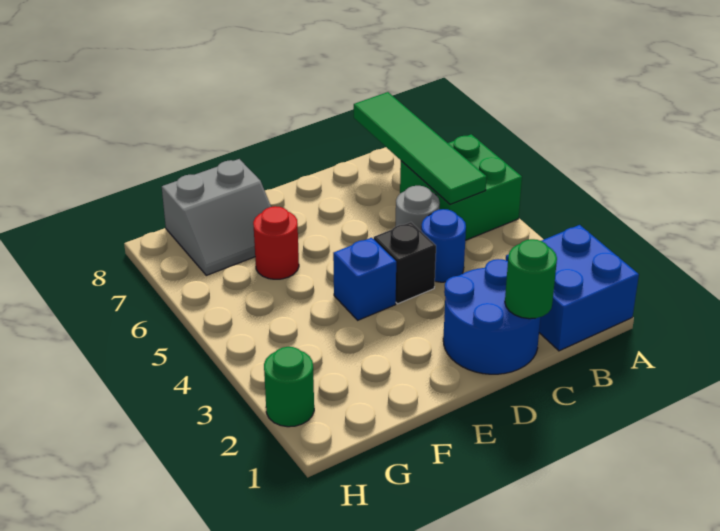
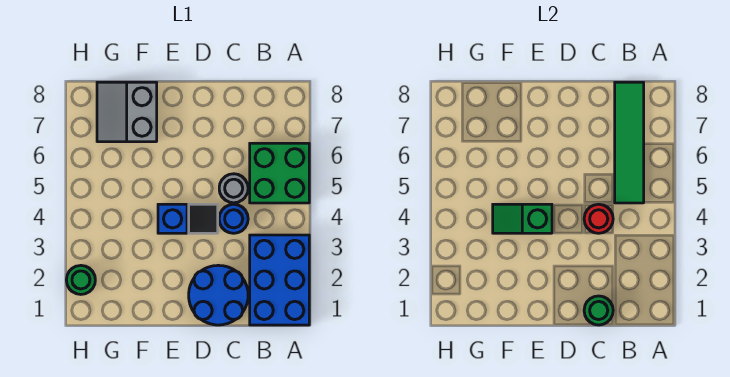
blue 2x2 brick [506,225,639,351] -> blue 2x3 brick [250,235,309,325]
black 1x1 brick [374,222,436,304] -> black 1x1 tile [189,204,218,233]
none -> green 1x2 slope [493,204,552,233]
red 1x1 round brick [253,206,299,279] -> red 1x1 round brick moved to [584,204,613,233]
grey 2x2 slope [162,159,271,275] -> grey 2x2 slope turned to [97,82,157,142]

